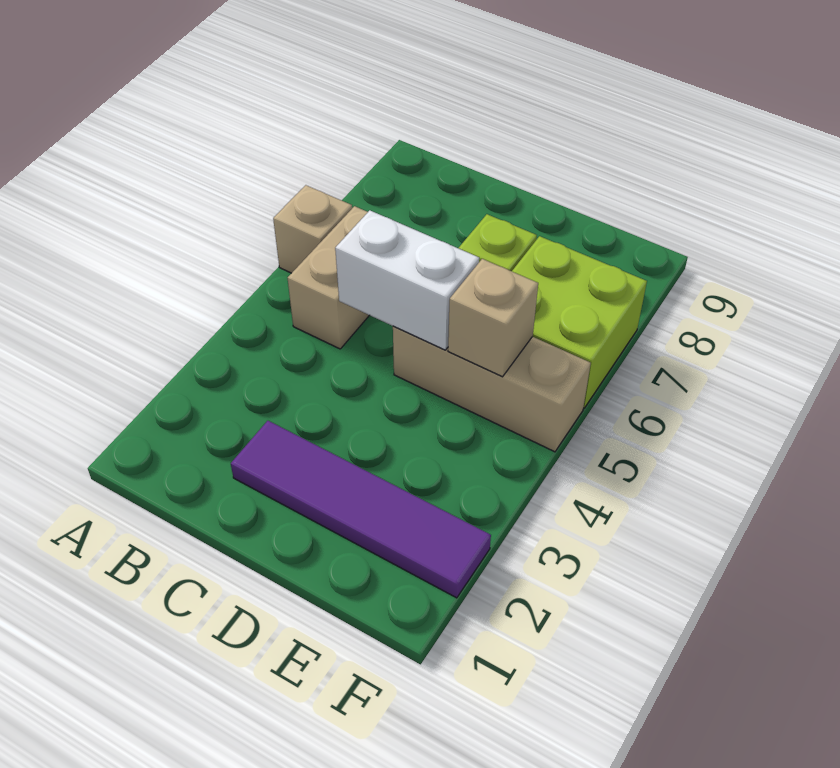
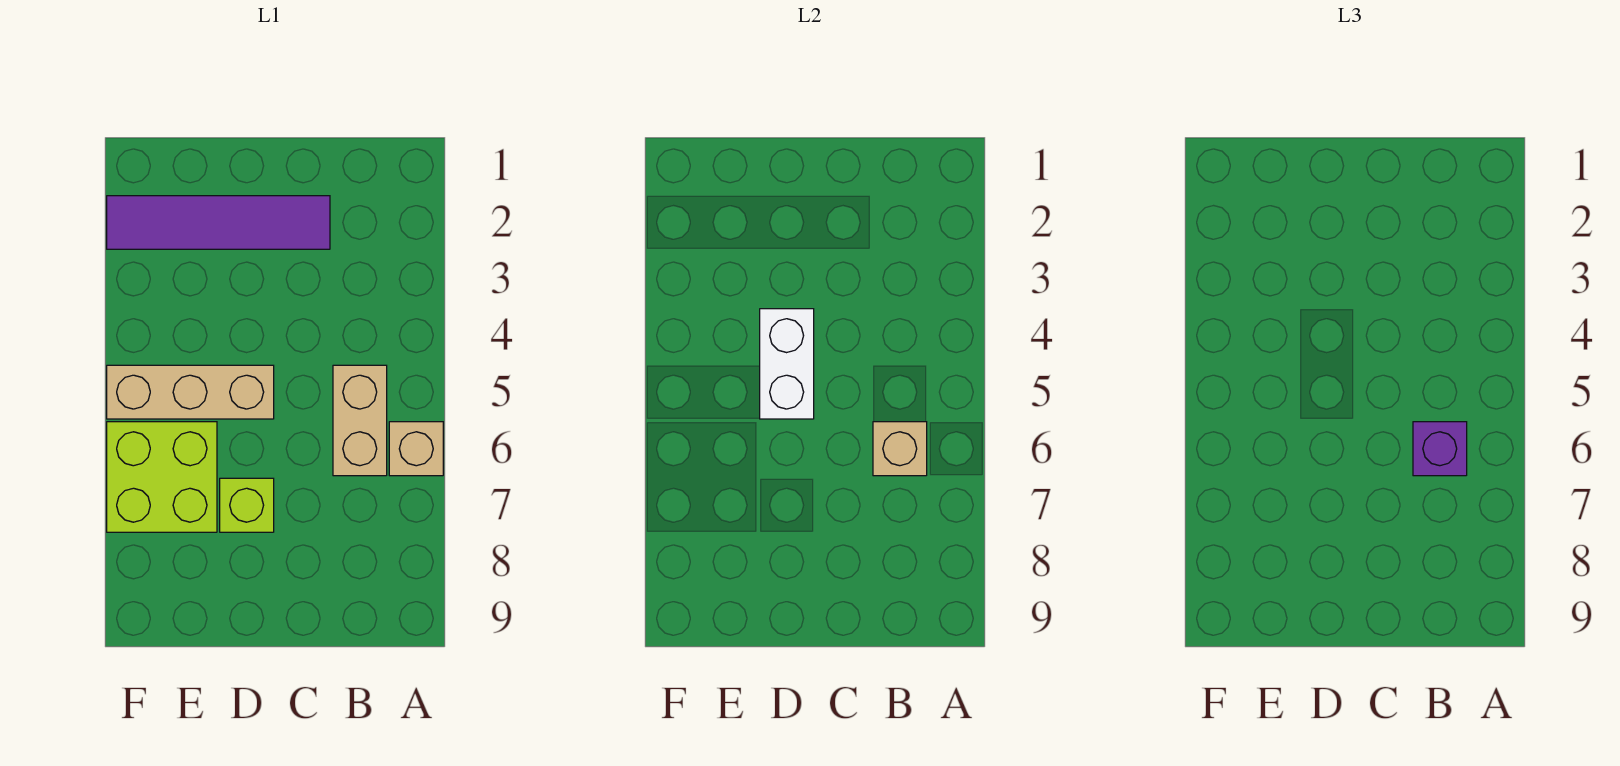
none -> purple 1x1 brick [1413,422,1467,476]
white 1x2 brick [335,210,479,350] -> white 1x2 brick turned to [760,309,814,419]
tan 1x1 brick [448,259,538,377] -> tan 1x1 brick moved to [873,422,927,476]

